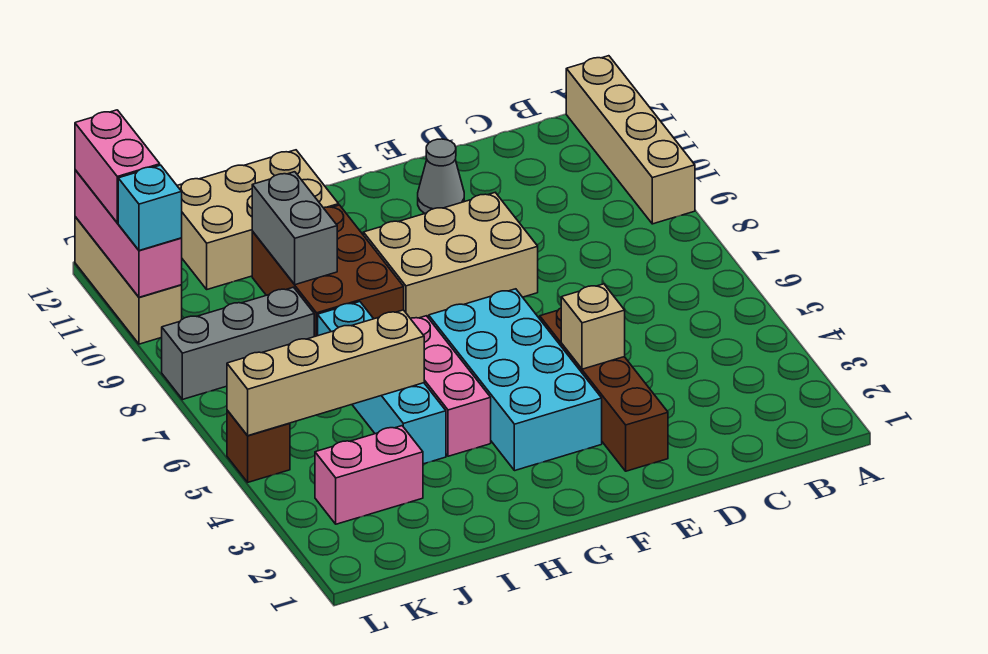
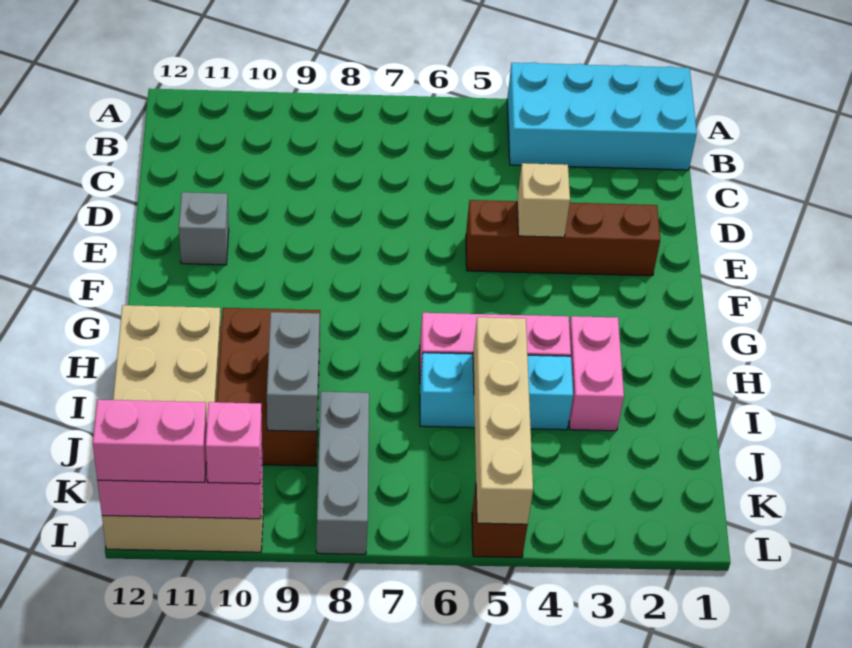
tan 1x4 brick [566,56,695,224] -> none
tan 2x3 brick [363,193,538,318] -> none
grey 1x1 cone [418,139,464,213] -> grey 1x1 brick [179,192,229,265]
cyan 2x4 brick [429,289,602,471] -> cyan 2x4 brick moved to [507,62,697,170]
brown 2x3 brick [252,205,404,337] -> brown 2x3 brick turned to [217,308,320,466]
cyan 1x4 brick [318,302,446,464] -> cyan 1x3 brick [420,353,573,430]
grey 1x2 brick [252,172,337,285] -> grey 1x2 brick turned to [267,312,320,431]
pink 1x2 brick [315,426,423,524] -> pink 1x2 brick moved to [569,316,624,431]
cyan 1x1 brick [118,165,182,250] -> pink 1x1 brick [206,402,262,484]

